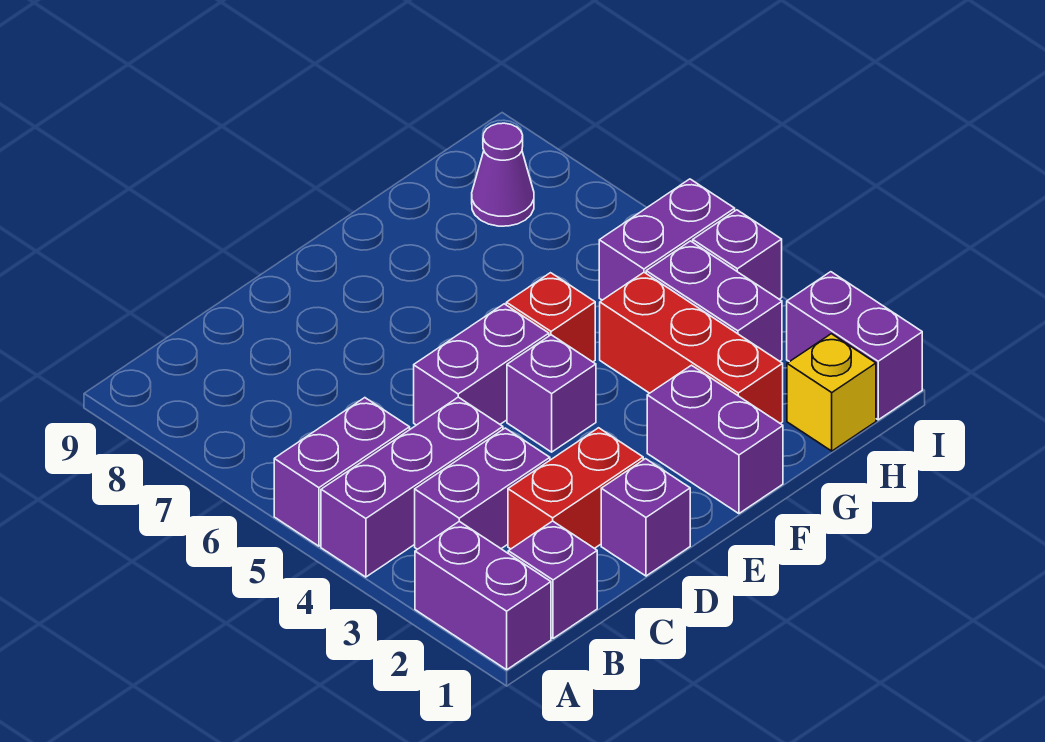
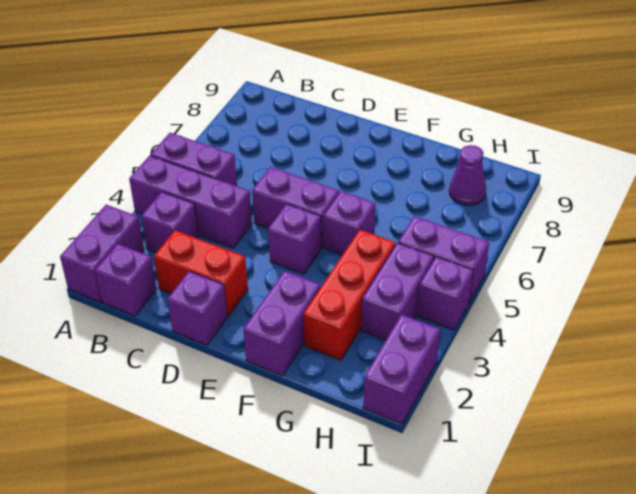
purple 1x2 brick [415,428,550,549] -> purple 1x1 brick [141,192,198,253]
red 1x1 brick [506,273,595,362] -> purple 1x1 brick [324,191,375,255]
yellow 1x1 brick [787,334,876,451] -> none

